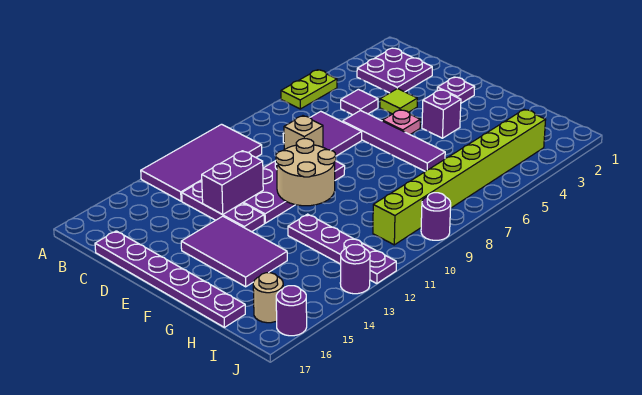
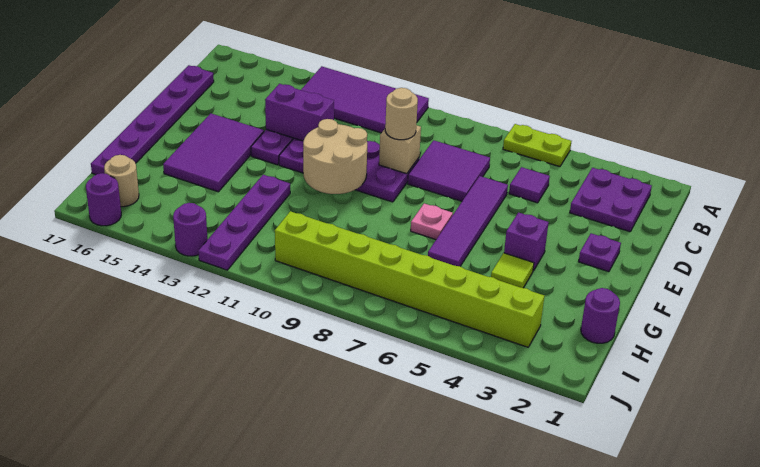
lime 1x1 tile [380,88,417,114] -> lime 1x1 tile moved to [491,253,534,288]
none -> tan 1x1 round brick [385,88,418,140]
pink 1x1 plate [382,110,420,134] -> pink 1x1 plate moved to [411,204,453,240]
purple 1x1 round brick [421,193,451,240] -> purple 1x1 round brick moved to [581,288,620,343]

